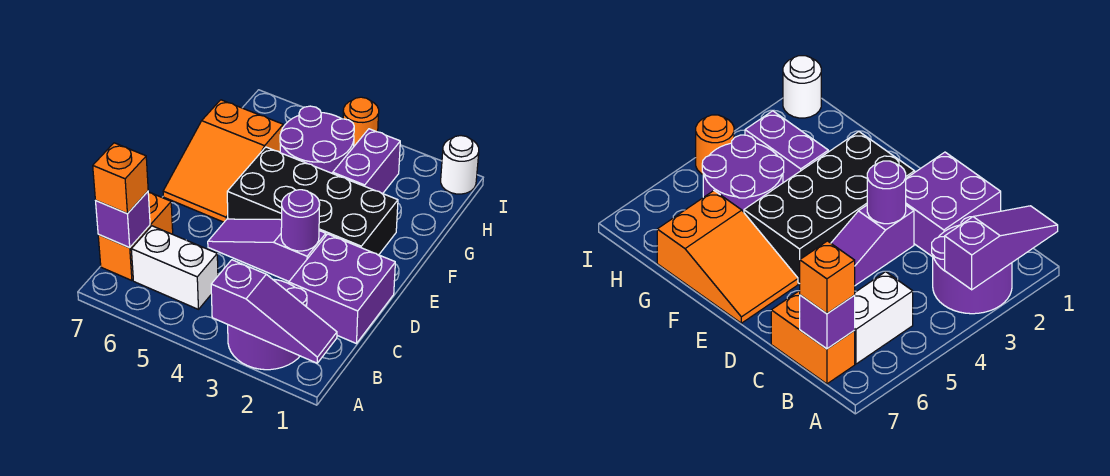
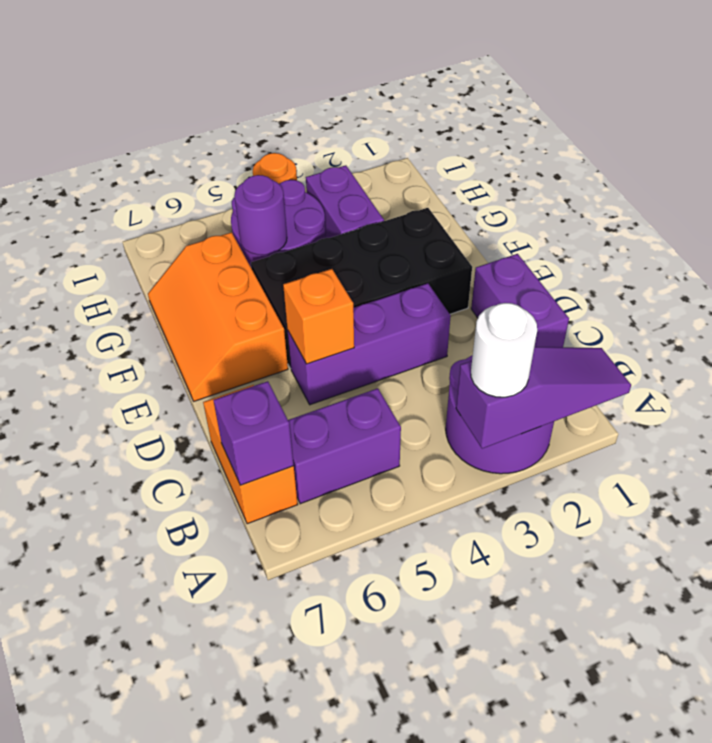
white 1x2 brick [131,226,218,309] -> purple 1x2 brick [288,388,401,504]
orange 1x1 brick [93,143,148,214] -> orange 1x1 brick moved to [283,269,354,364]
purple 2x2 brick [289,234,395,344] -> purple 1x2 brick [471,254,569,347]
purple 1x3 slope [208,219,326,281] -> purple 1x3 brick [288,283,451,405]
purple 1x1 round brick [281,190,320,251] -> purple 1x1 round brick moved to [234,175,287,255]
orange 2x3 slope [163,100,283,222] -> orange 2x3 slope turned to [148,232,288,401]
white 1x1 round brick [441,136,479,194] -> white 1x1 round brick moved to [471,303,537,397]

